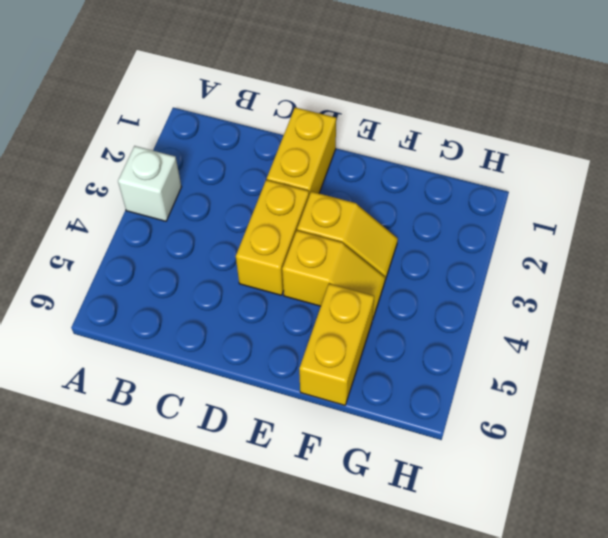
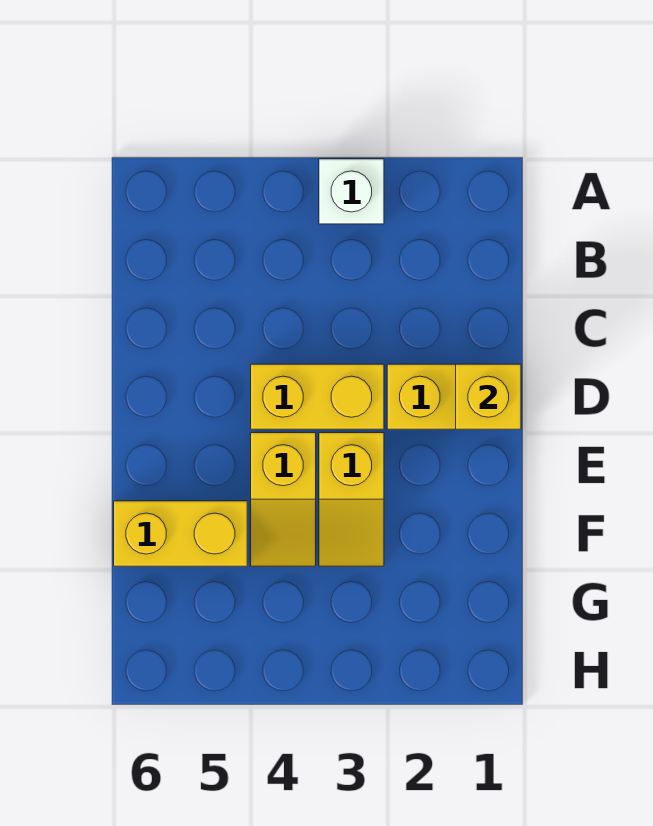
none -> yellow 1x1 brick [456,364,521,429]

